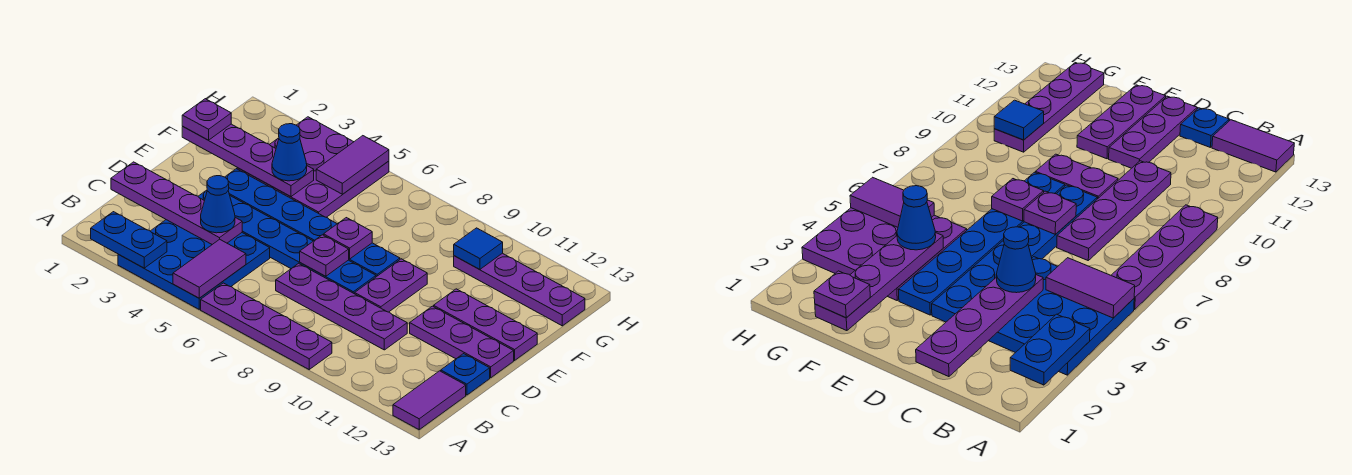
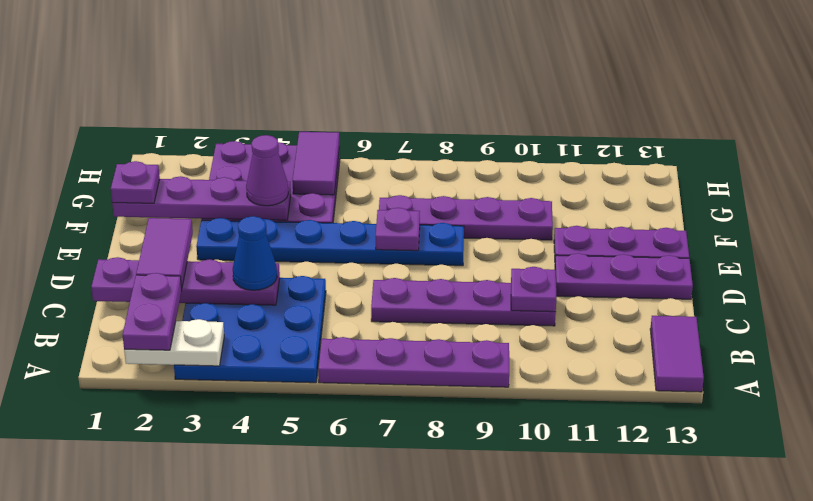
blue 1x2 plate [91,212,167,268] -> white 1x2 plate [124,319,224,366]
purple 1x2 tile [173,239,246,298] -> purple 1x2 tile moved to [136,218,193,288]
blue 1x1 plate [441,354,490,395] -> none
blue 1x6 plate [198,190,376,294] -> none
purple 1x1 plate [300,235,349,276] -> purple 1x1 plate moved to [511,267,557,312]
purple 1x2 plate [355,259,427,312] -> purple 1x2 plate moved to [123,273,182,350]
blue 1x1 cone [272,124,307,181] -> purple 1x1 cone [246,135,288,206]
purple 1x4 plate [454,253,585,326] -> purple 1x4 plate moved to [379,195,553,240]
blue 1x1 tile [454,228,503,270] -> none

